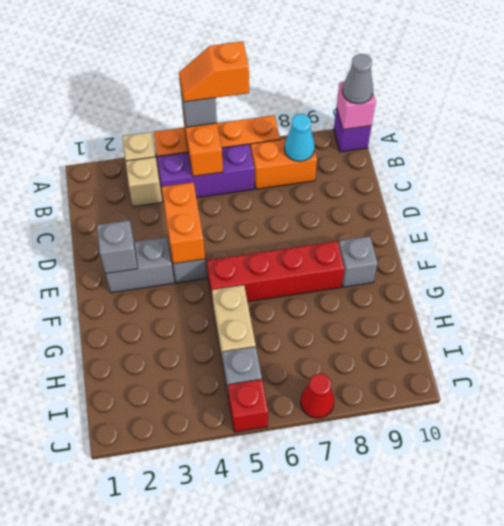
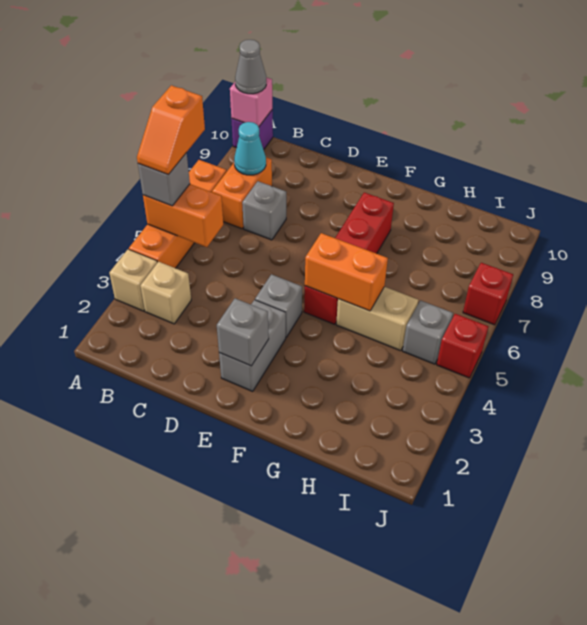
purple 1x3 brick [157,144,254,198] -> none
orange 1x2 brick [162,182,205,264] -> orange 1x2 brick moved to [305,233,388,311]
grey 1x1 brick [339,236,378,287] -> grey 1x1 brick moved to [242,181,286,240]
red 1x1 cone [301,374,334,418] -> red 1x1 brick [463,263,513,325]

